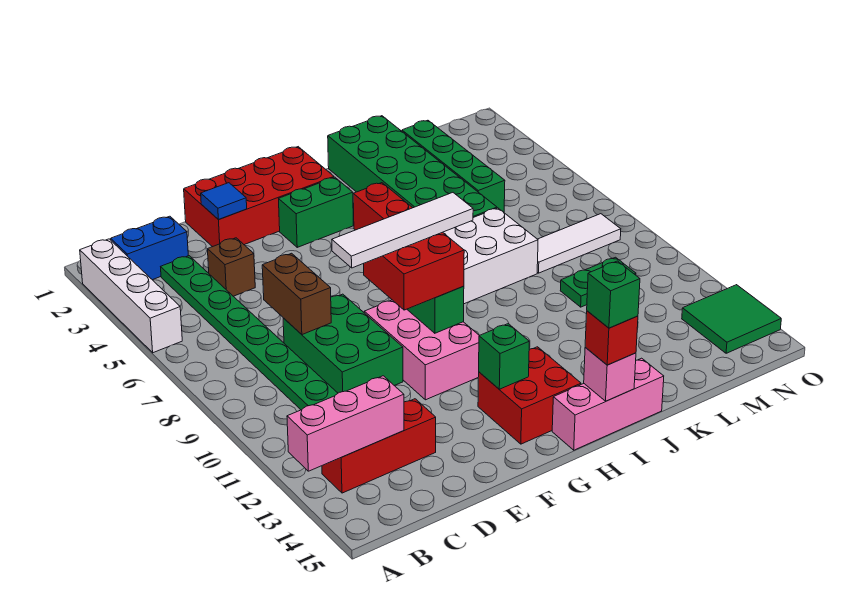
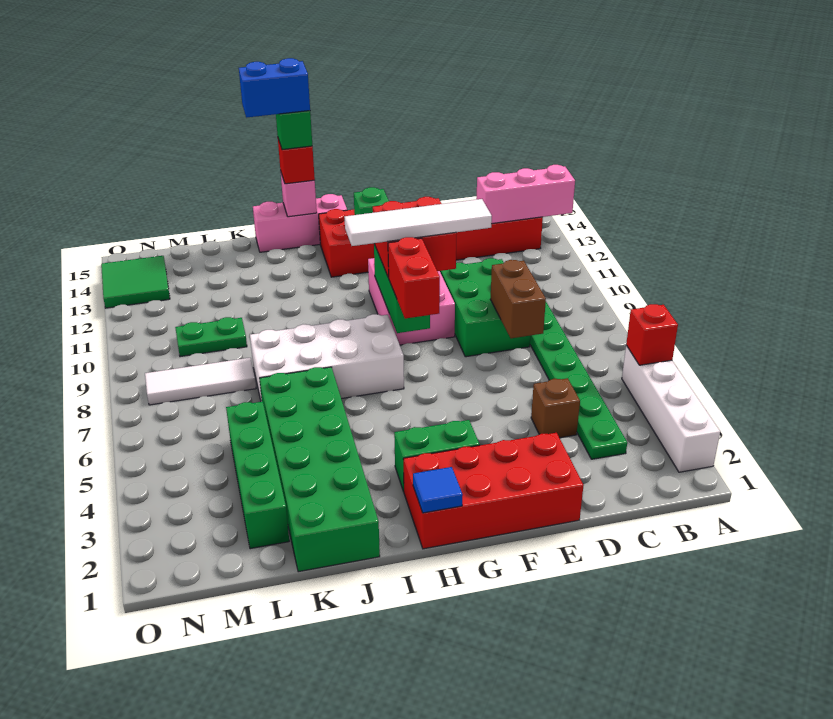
none -> red 1x1 brick [626,304,678,365]
blue 1x2 brick [111,216,188,280] -> blue 1x2 brick moved to [239,58,310,118]
blue 1x1 tile [201,183,247,220] -> blue 1x1 tile moved to [413,467,463,513]

